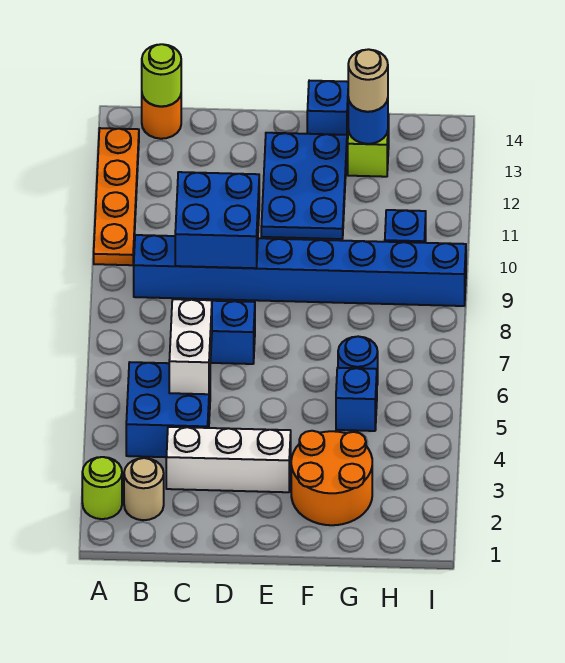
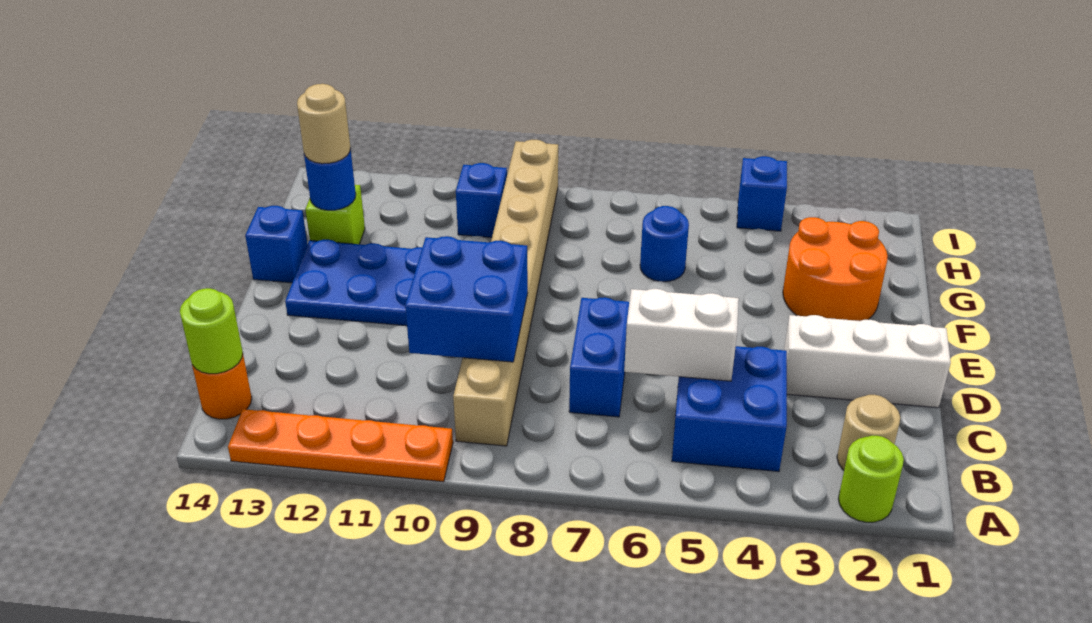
blue 1x8 brick [134,235,466,306] -> tan 1x8 brick [453,140,558,446]
white 1x3 brick [166,427,291,492] -> white 1x3 brick turned to [784,315,951,408]
blue 1x1 brick [336,368,377,431] -> blue 1x1 brick moved to [737,156,787,231]

